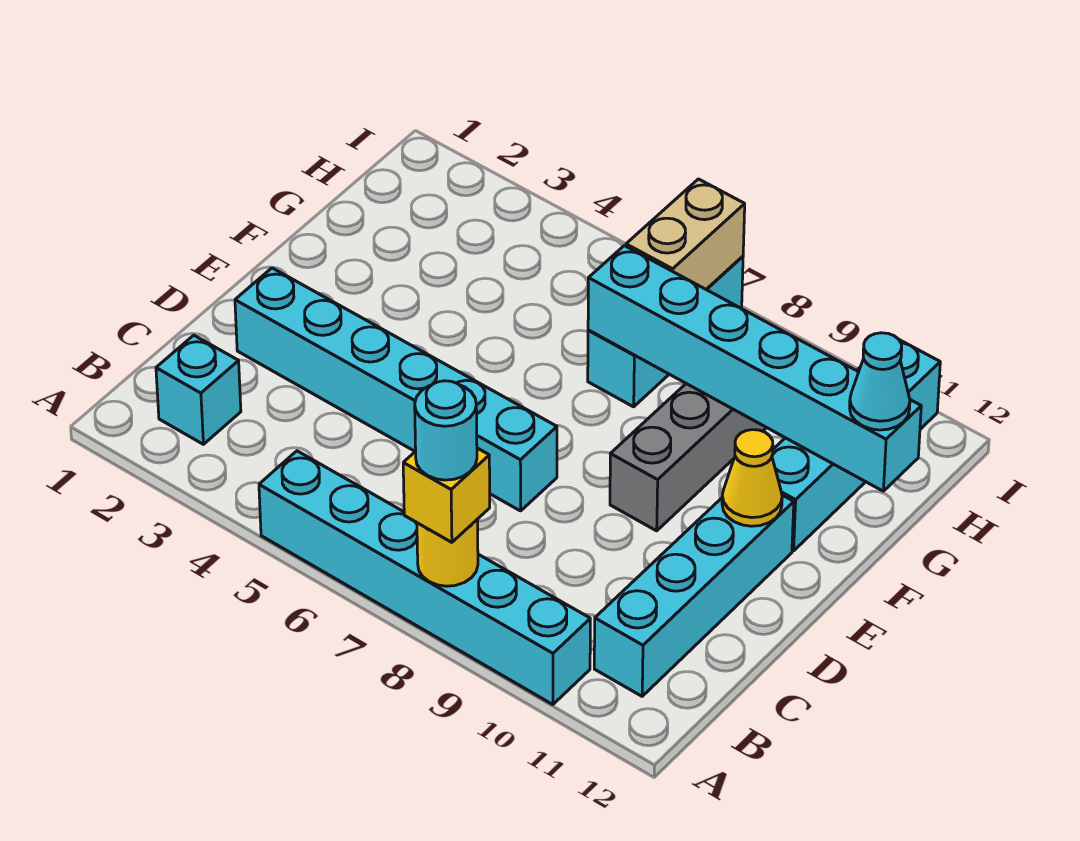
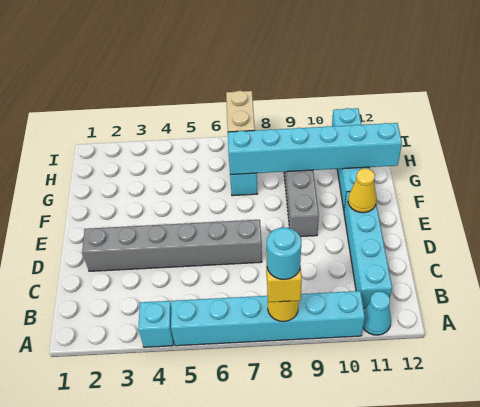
cyan 1x1 brick [156,335,241,444] -> cyan 1x1 brick moved to [138,301,174,347]
cyan 1x6 brick [235,268,557,511] -> grey 1x6 brick [82,220,262,271]
cyan 1x1 cone [850,333,910,430] -> cyan 1x1 cone moved to [363,291,391,335]

